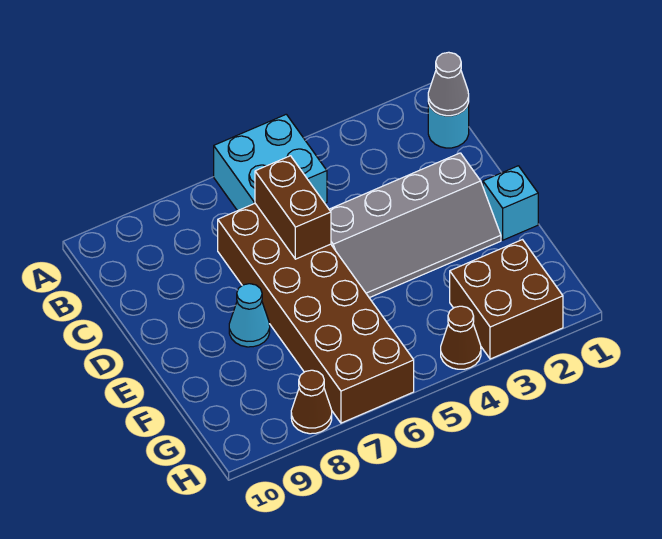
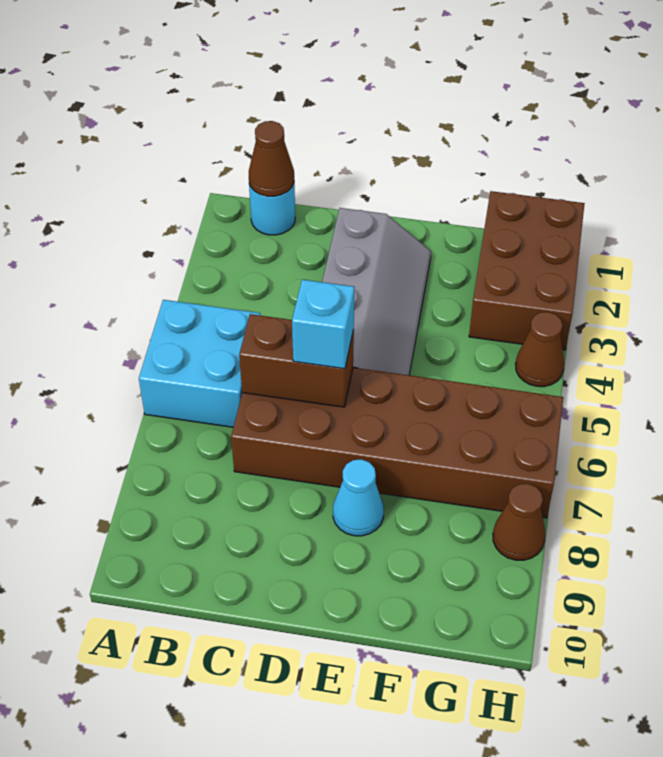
grey 1x1 cone [428,52,469,116] -> brown 1x1 cone [249,121,294,196]
cyan 1x1 brick [483,166,538,240] -> cyan 1x1 brick moved to [292,280,355,369]
brown 2x2 brick [450,240,563,359] -> brown 2x3 brick [469,191,585,350]

